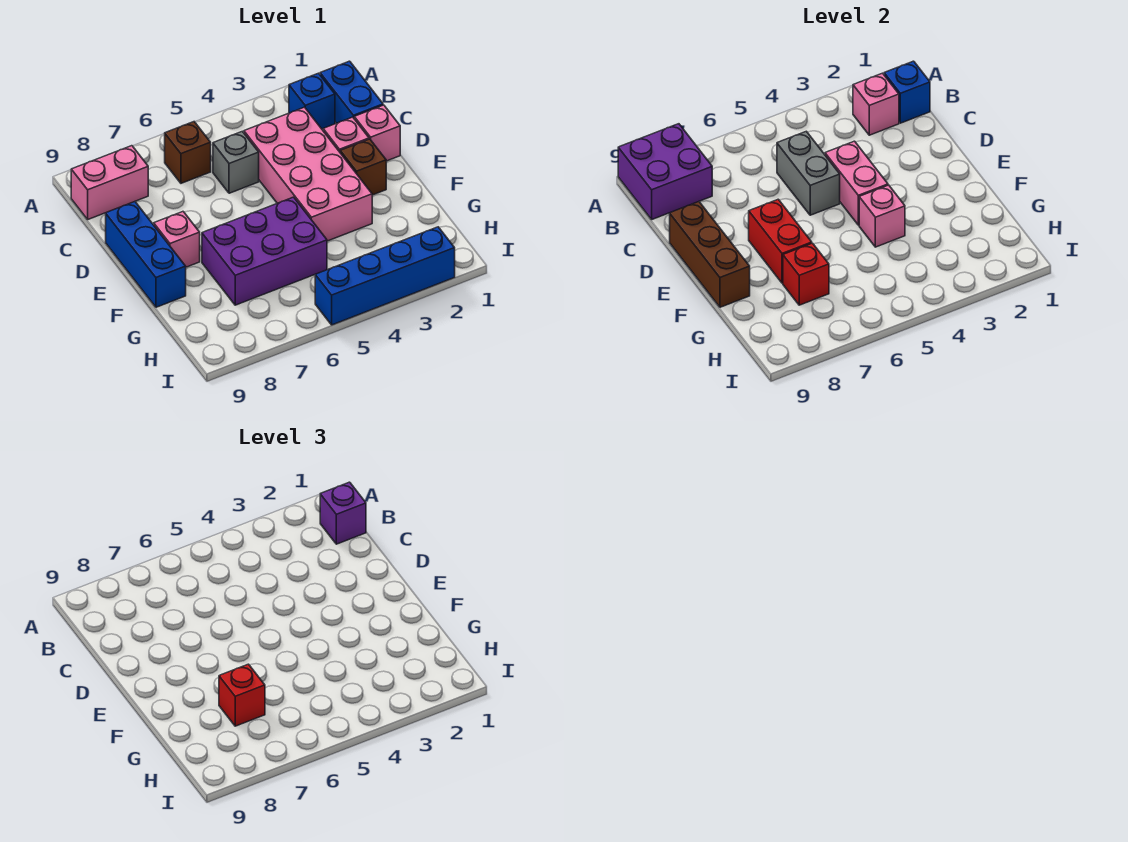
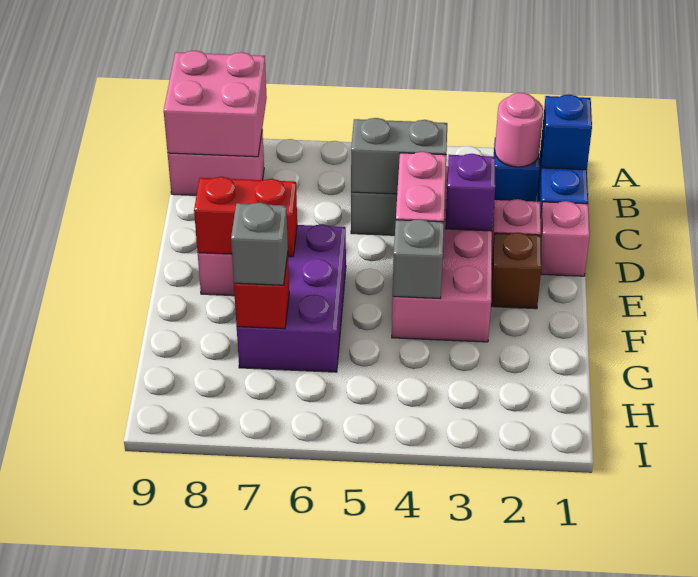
purple 2x2 brick [618,124,712,219] -> pink 2x2 brick [164,51,267,157]
purple 1x1 brick [320,482,366,544] -> purple 1x1 brick moved to [446,154,495,231]
pink 1x1 brick [853,73,899,135] -> pink 1x1 round brick [495,93,543,167]
brown 1x1 brick [165,122,211,183] -> none
grey 1x2 brick [777,131,840,215] -> grey 1x2 brick turned to [351,118,447,194]
blue 1x3 brick [106,202,186,307] -> none
brown 1x3 brick [670,202,750,307] -> none
red 1x2 brick [749,199,812,283] -> red 1x2 brick turned to [194,177,297,257]
pink 1x1 brick [859,185,905,247] -> grey 1x1 brick [393,219,444,298]
purple 2x3 brick [202,197,327,305] -> purple 2x3 brick turned to [237,224,346,372]
red 1x1 brick [219,664,265,726] -> grey 1x1 brick [231,203,288,285]
blue 1x4 brick [315,227,455,325] -> none

